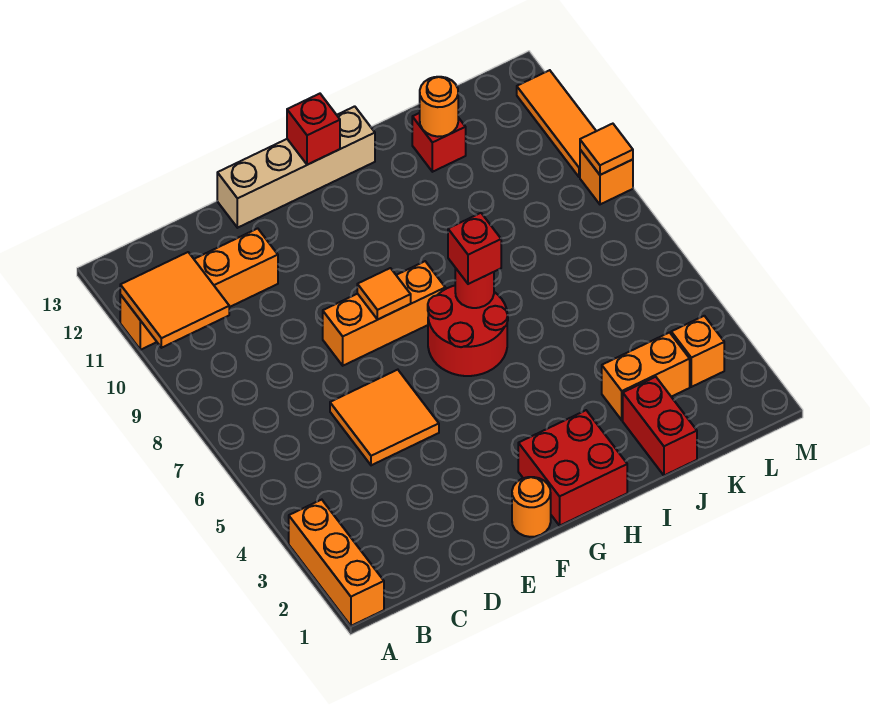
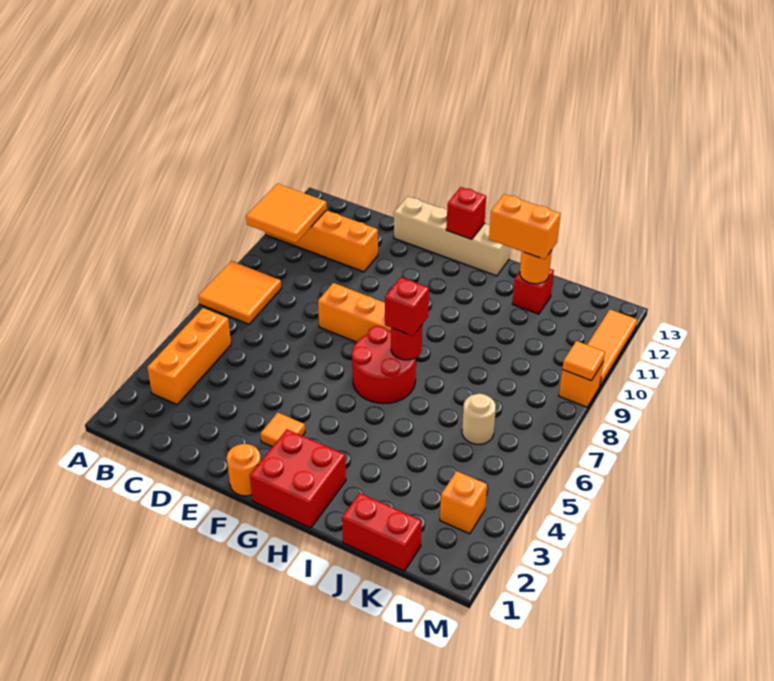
orange 1x3 brick [289,500,384,626] -> orange 1x3 brick moved to [147,308,231,404]
orange 2x2 tile [330,370,439,465] -> orange 2x2 tile moved to [198,261,281,324]
orange 1x1 tile [357,268,411,319] -> orange 1x1 tile moved to [261,413,305,447]
red 1x2 brick [623,377,697,476] -> red 1x2 brick turned to [342,493,422,571]
orange 1x2 brick [602,333,690,420] -> orange 1x2 brick moved to [489,194,561,259]
none -> tan 1x1 round brick [462,394,496,444]

